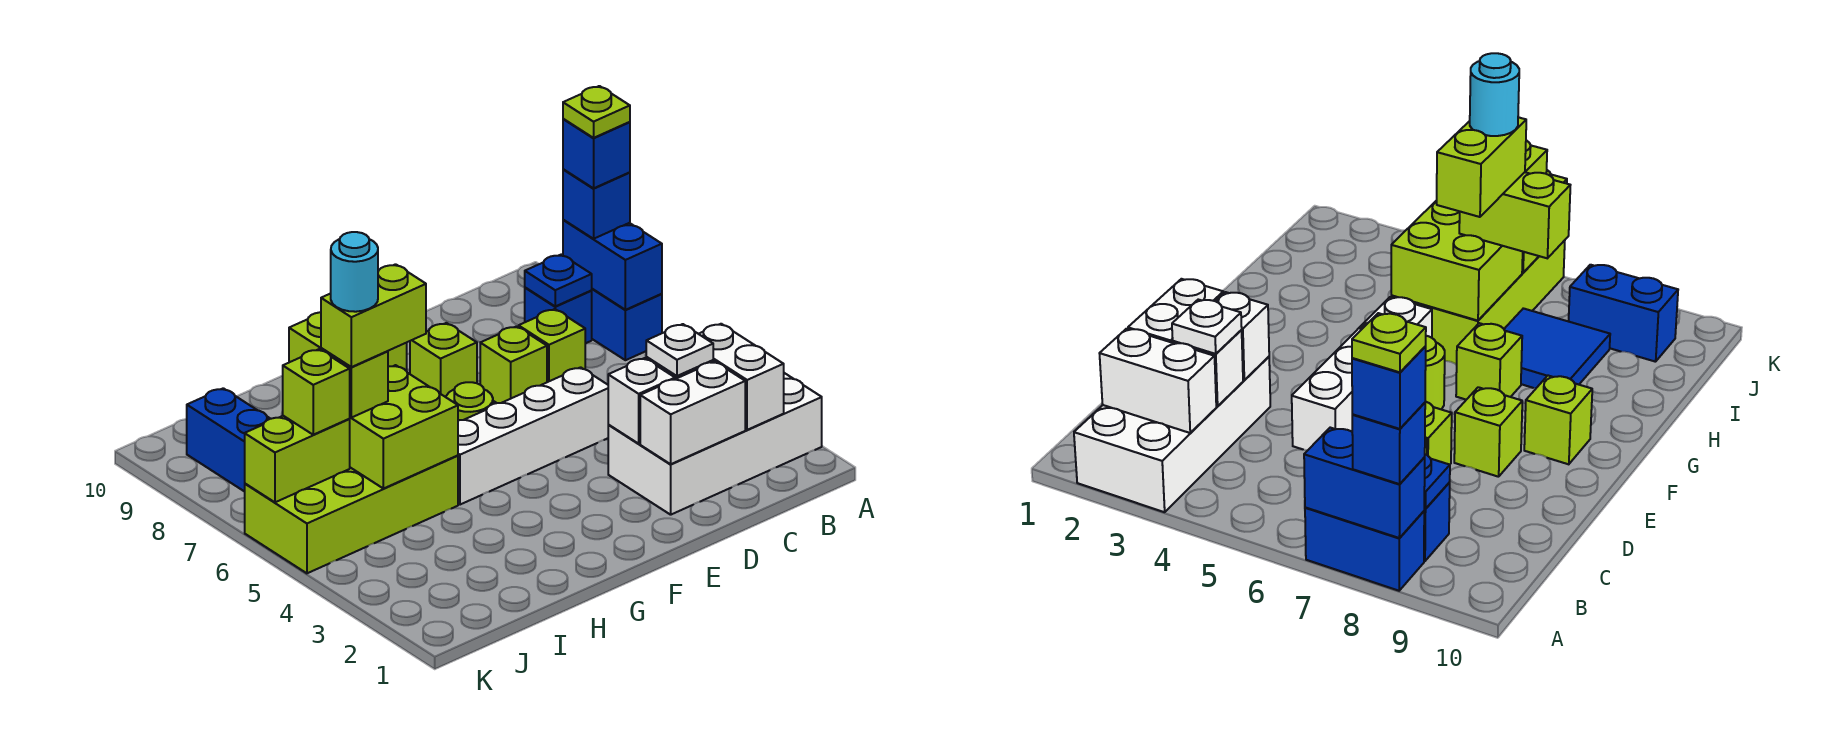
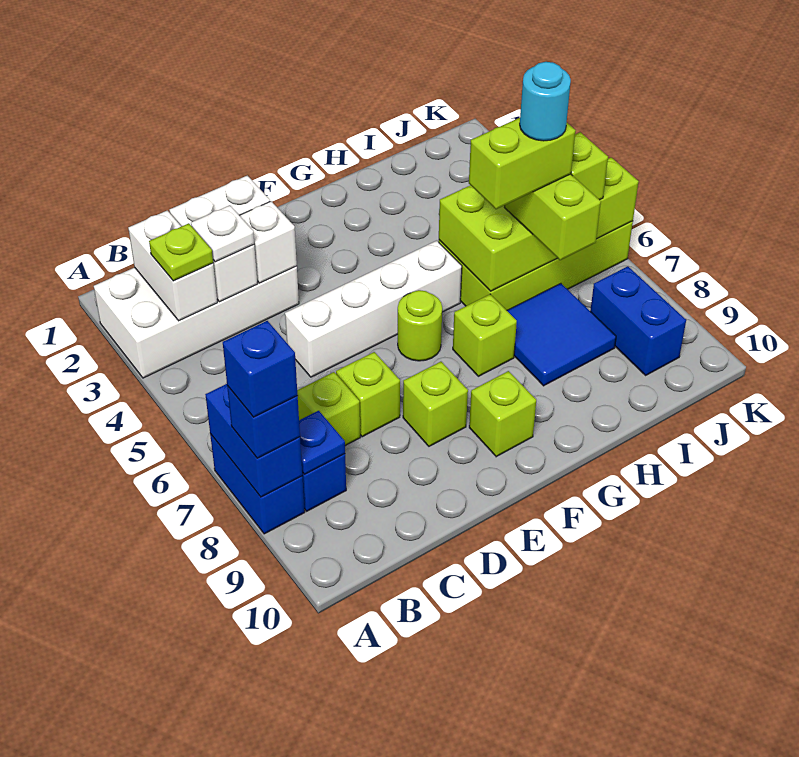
lime 1x1 plate [563,86,630,138] -> lime 1x1 plate moved to [149,223,213,281]

